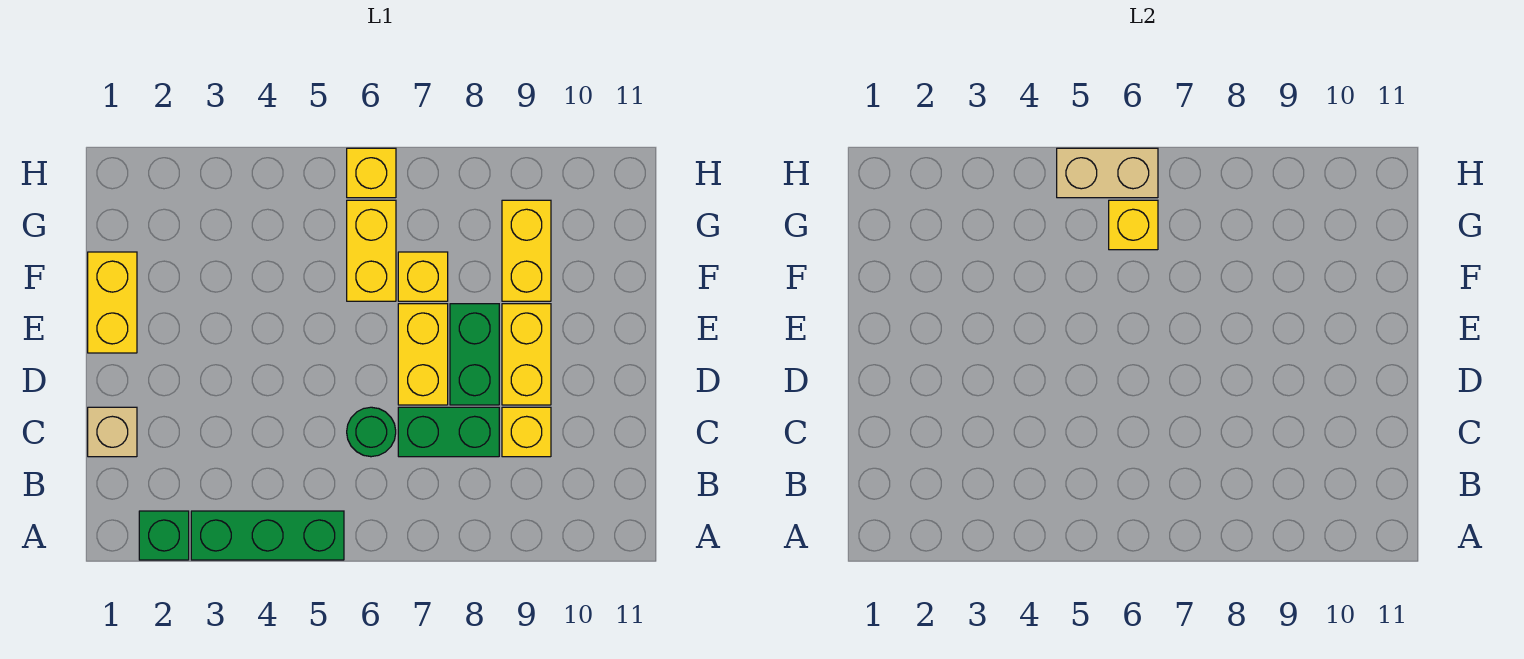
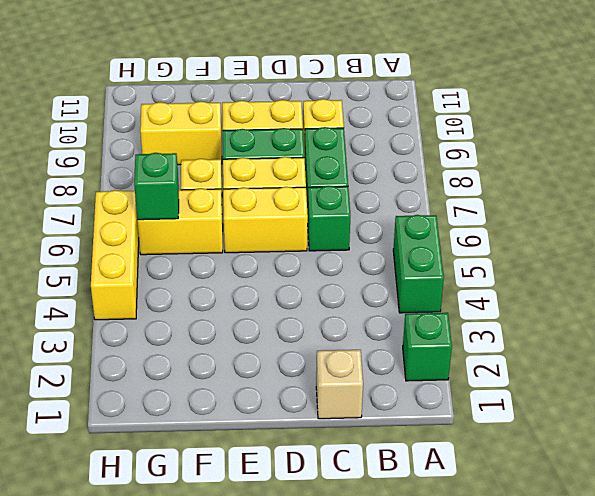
green 1x3 brick [191,511,344,560] -> green 1x2 brick [393,215,444,313]
green 1x1 round brick [347,407,396,457] -> green 1x1 brick [308,186,351,251]
yellow 1x2 brick [88,252,137,353] -> yellow 1x2 brick moved to [223,187,308,253]
yellow 1x1 brick [1109,200,1158,250] -> green 1x1 brick [134,153,179,220]
tan 1x2 brick [1057,148,1158,198] -> none
yellow 1x1 brick [347,148,396,198] -> yellow 1x3 brick [91,190,139,320]

